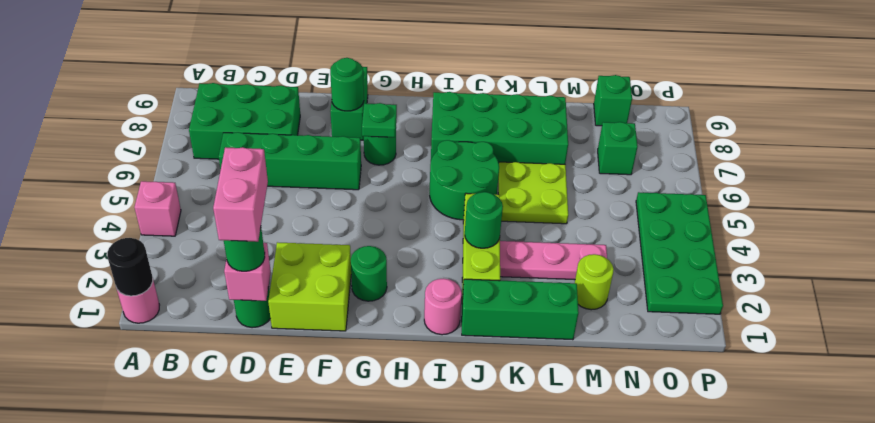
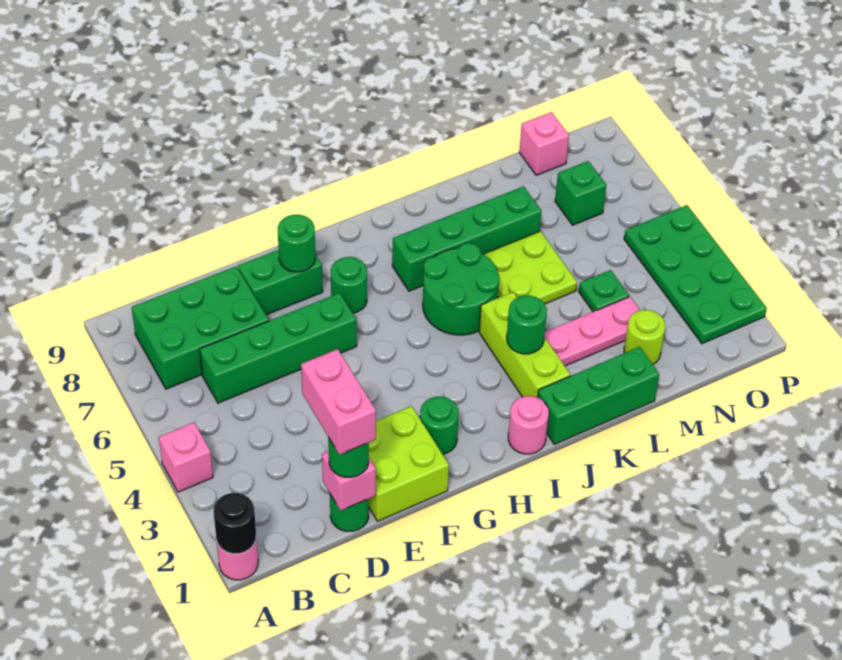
green 1x2 brick [330,67,368,140] -> green 1x2 brick turned to [238,250,323,315]
green 1x1 plate [362,103,397,137] -> green 1x1 plate moved to [579,270,629,312]
green 2x4 brick [431,92,568,164] -> green 1x4 brick [392,186,541,291]
green 1x1 brick [594,75,632,126] -> pink 1x1 brick [519,112,569,175]

